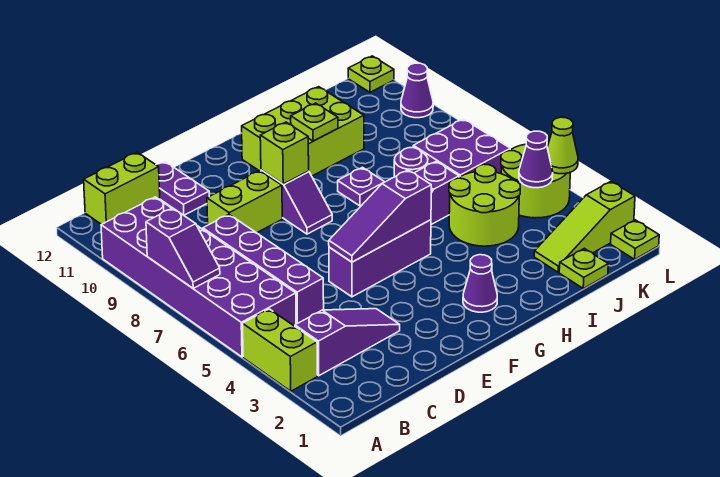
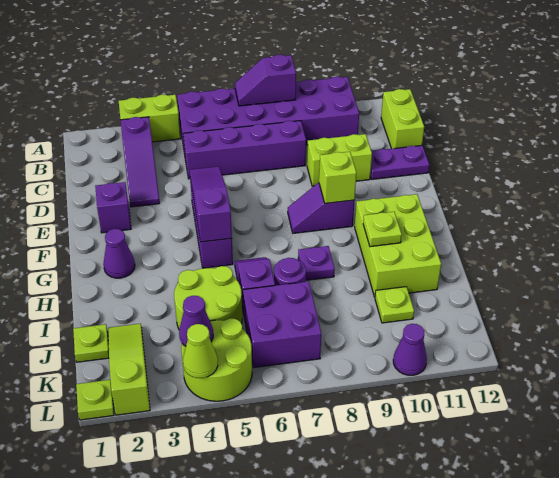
lime 1x2 brick [207,171,282,233] -> lime 1x2 brick turned to [307,134,372,186]
none -> purple 1x1 brick [95,182,131,233]
lime 1x1 plate [348,56,394,92] -> lime 1x1 plate moved to [375,287,414,323]

